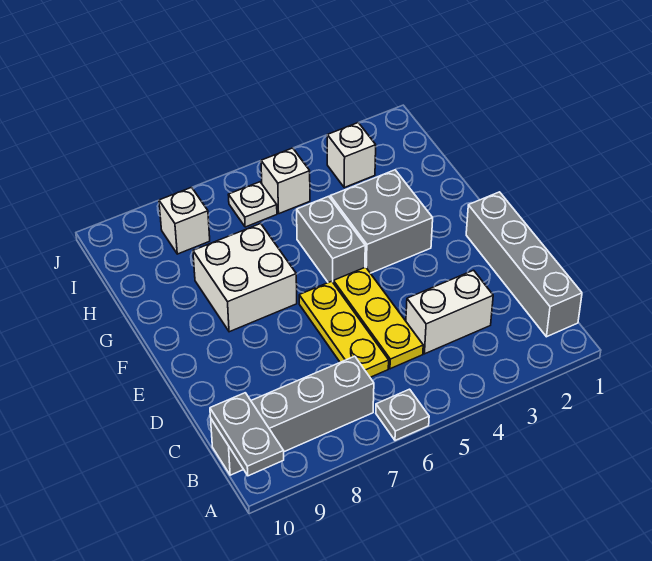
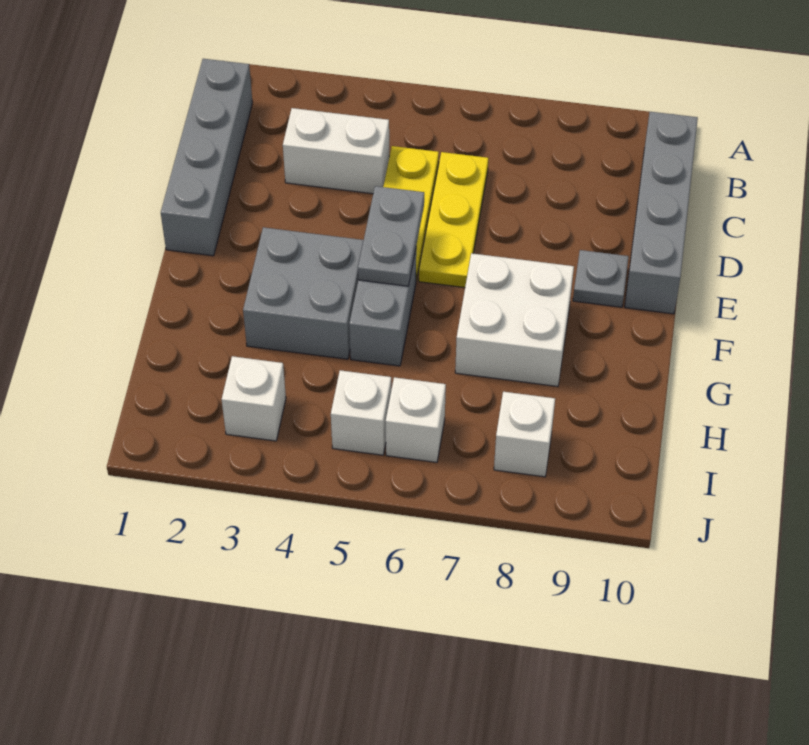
grey 1x1 plate [376,389,429,441] -> grey 1x1 plate moved to [573,250,629,307]
grey 1x2 plate [210,393,284,476] -> grey 1x2 plate moved to [358,186,424,286]
grey 1x4 brick [211,356,374,475] -> grey 1x4 brick turned to [625,112,698,314]
white 1x1 plate [228,182,277,227] -> white 1x1 brick [386,377,446,462]

